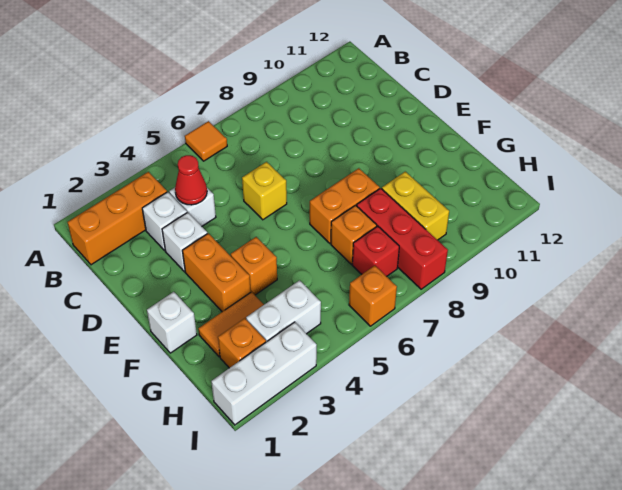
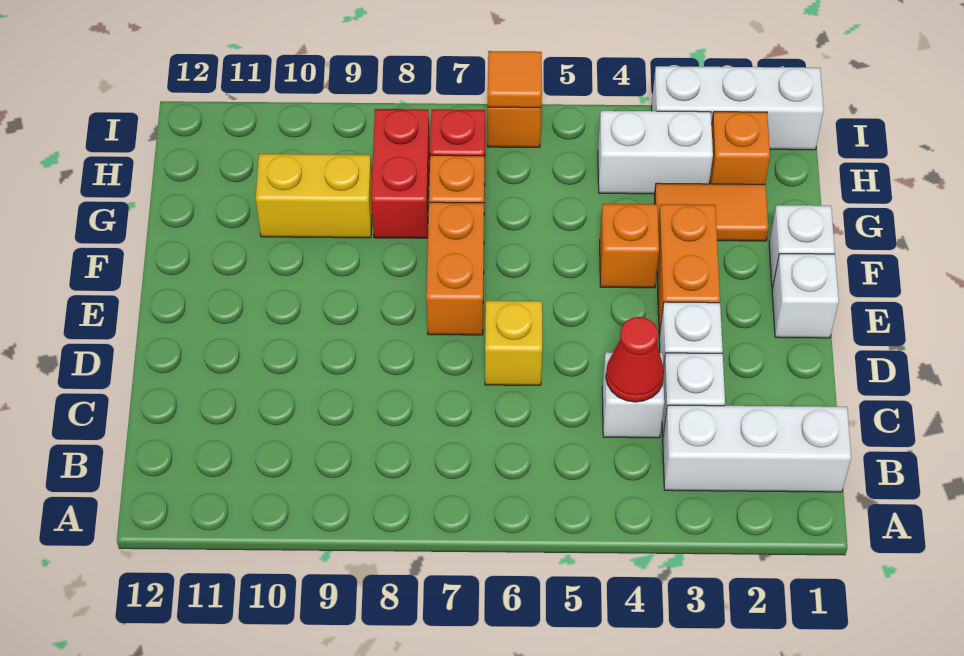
orange 1x1 tile [185,121,227,161] -> orange 1x1 tile moved to [488,51,542,108]
orange 1x3 brick [67,172,167,265] -> white 1x3 brick [663,405,851,492]
none -> white 1x1 brick [772,254,839,338]
orange 1x2 brick [310,168,380,243] -> orange 1x2 brick turned to [426,202,484,335]
red 1x3 brick [357,188,448,289] -> red 1x2 brick [371,109,430,238]
yellow 1x2 brick [382,172,449,240] -> yellow 1x2 brick turned to [256,154,372,238]

